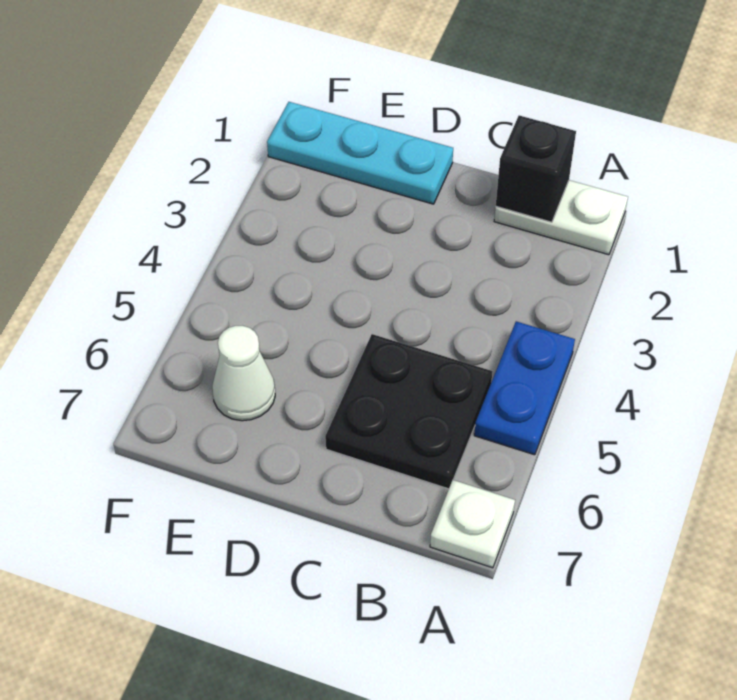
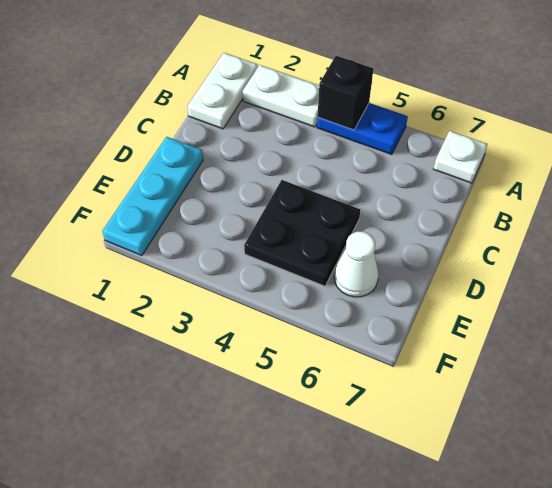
none -> white 1x2 plate [243,65,319,127]
black 1x1 brick [496,115,576,222] -> black 1x1 brick moved to [318,56,373,130]
black 2x2 plate [325,334,493,489] -> black 2x2 plate moved to [244,180,360,286]

